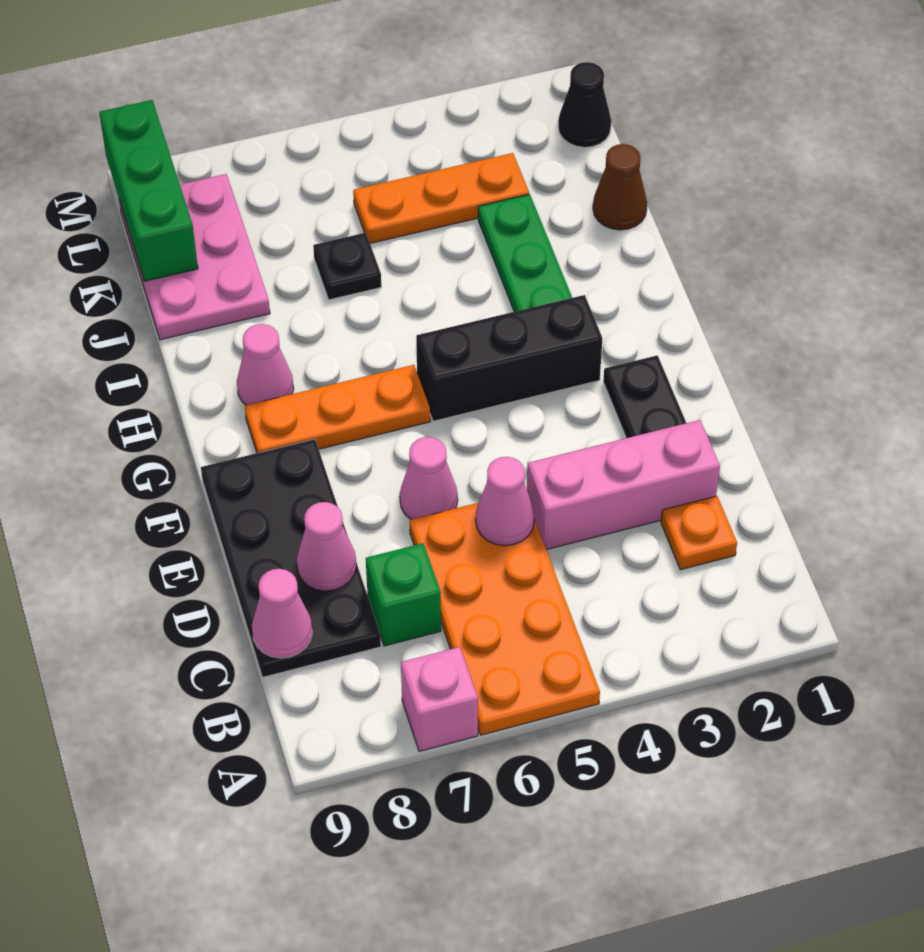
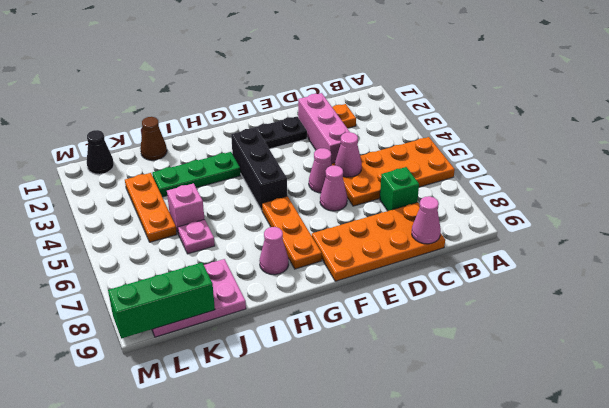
pink 1x1 brick [401,647,478,751] -> pink 1x1 brick moved to [167,183,204,233]
black 2x4 plate [201,439,381,677] -> orange 2x4 plate [312,202,445,281]
pink 1x1 cone [297,502,356,591] -> pink 1x1 cone moved to [309,148,332,193]
black 1x1 plate [313,233,381,300] -> pink 1x1 plate [178,219,215,254]

